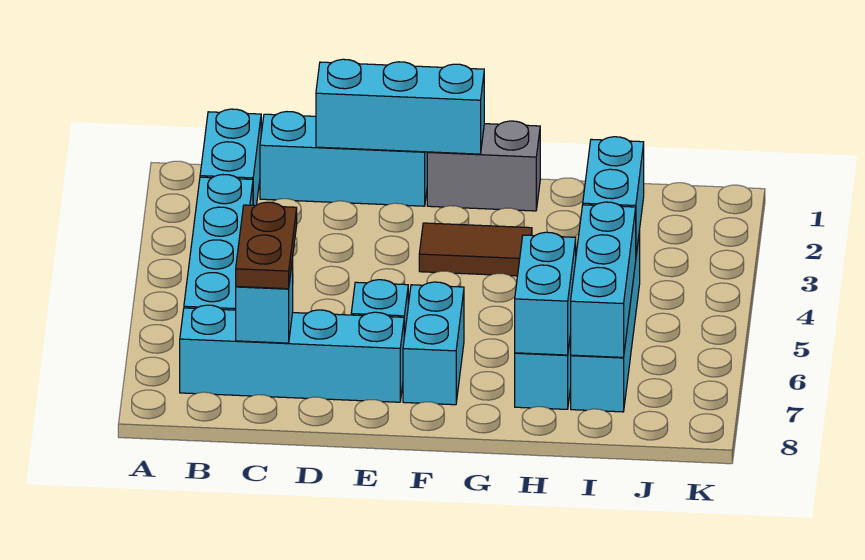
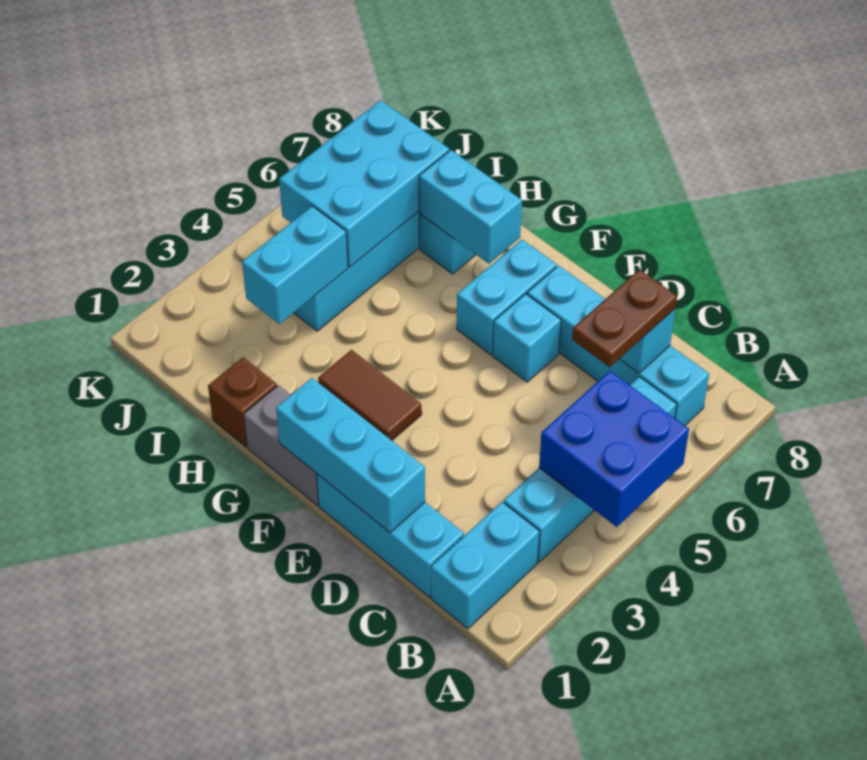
none -> blue 2x2 brick [539,371,689,527]
none -> brown 1x1 brick [208,357,277,447]
cyan 1x2 brick [515,232,576,355] -> cyan 1x2 brick turned to [419,150,522,264]
cyan 1x3 brick [571,202,636,357] -> cyan 2x3 brick [279,100,449,267]

